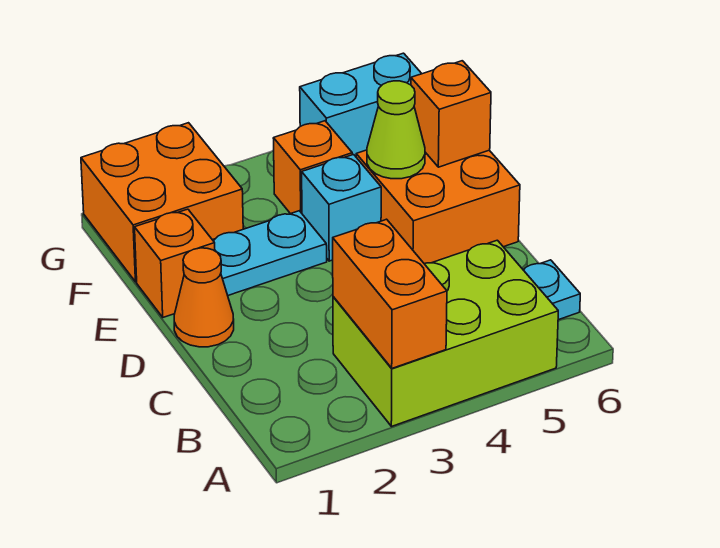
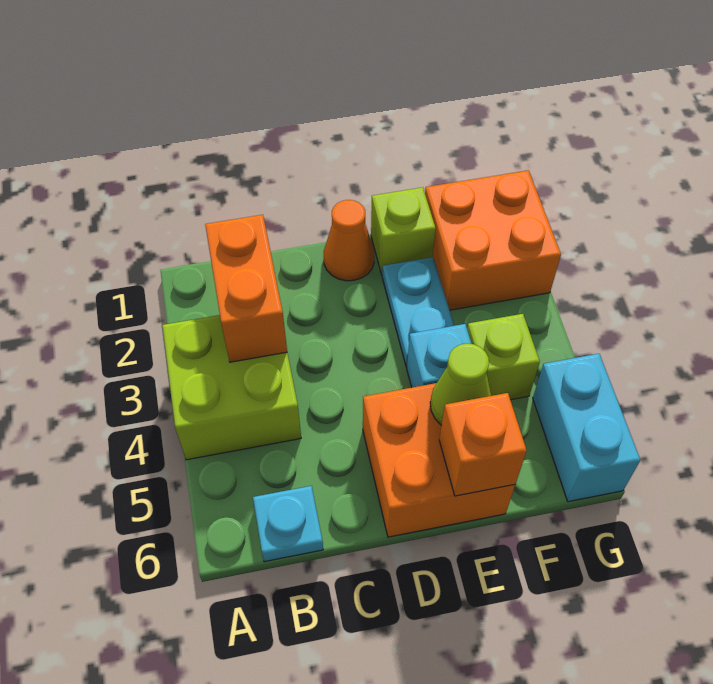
lime 2x3 brick [333,240,558,427] -> lime 2x2 brick [162,315,301,460]
orange 1x2 brick [333,219,447,368] -> orange 1x2 brick turned to [205,215,287,362]
orange 1x1 brick [135,209,215,317] -> lime 1x1 brick [371,187,436,275]
orange 1x1 brick [273,121,352,214] -> lime 1x1 brick [467,314,540,400]

